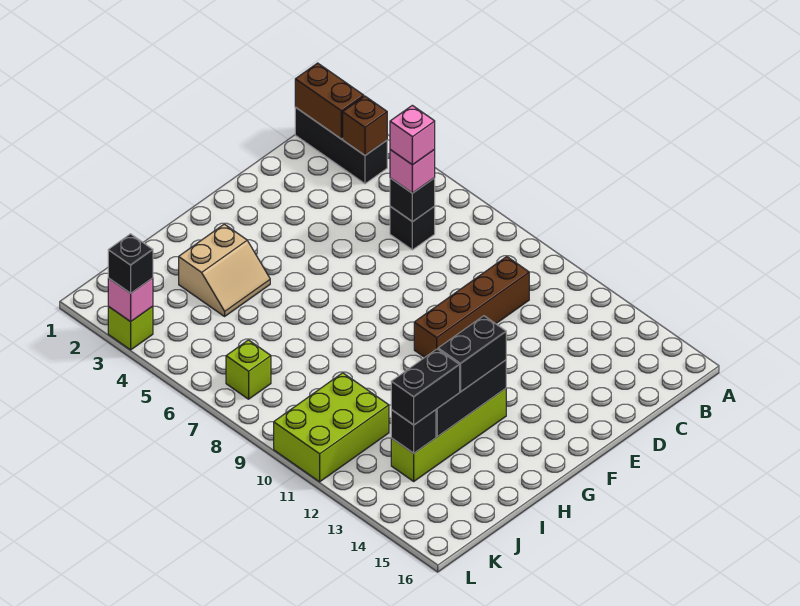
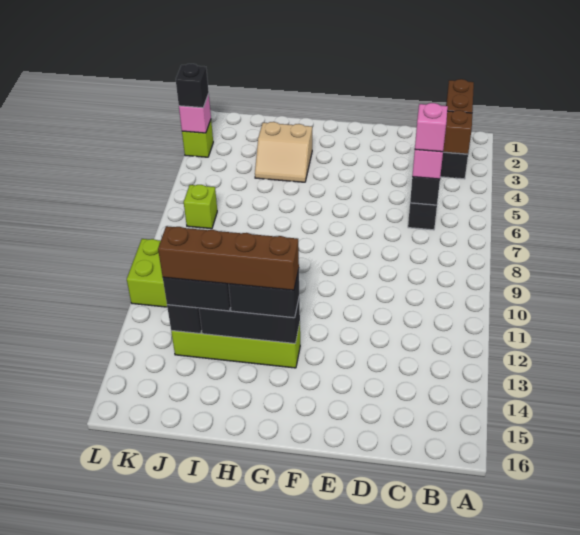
brown 1x4 brick [414,257,529,357] -> brown 1x4 brick moved to [158,226,299,290]

